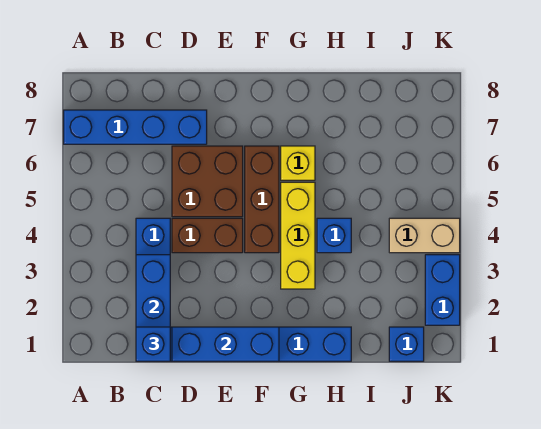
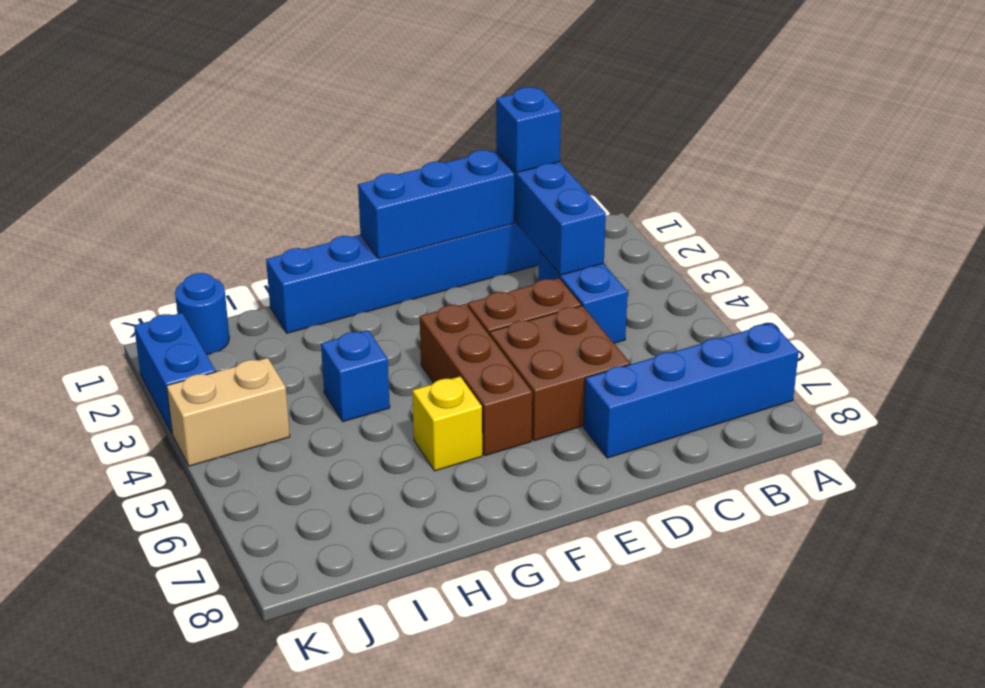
yellow 1x3 brick [281,182,315,289] -> none
blue 1x1 brick [389,327,424,361] -> blue 1x1 round brick [175,273,229,355]

